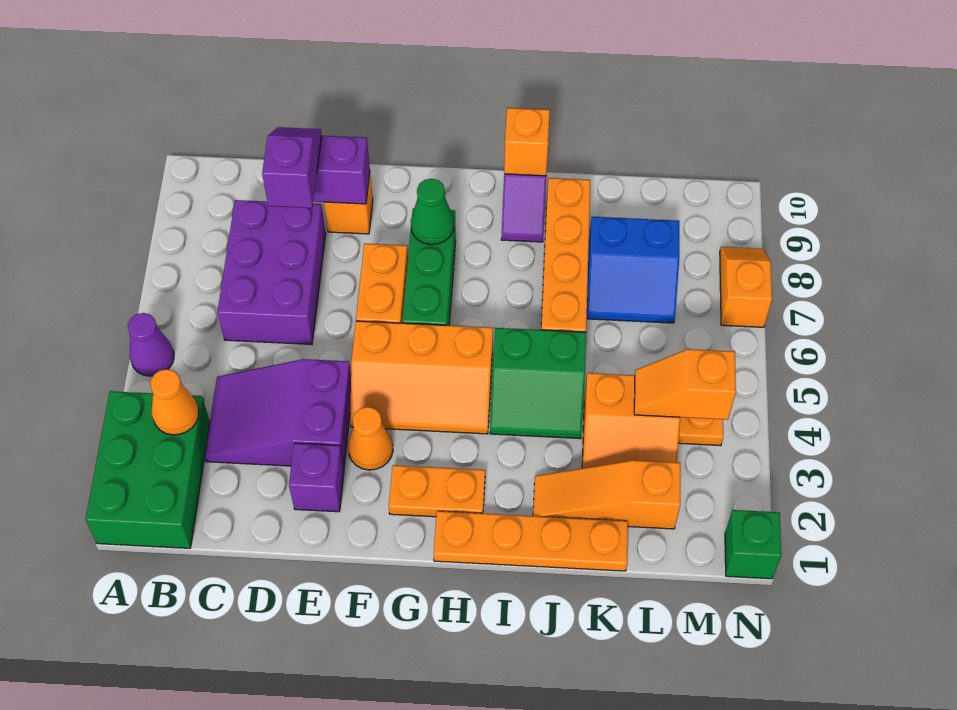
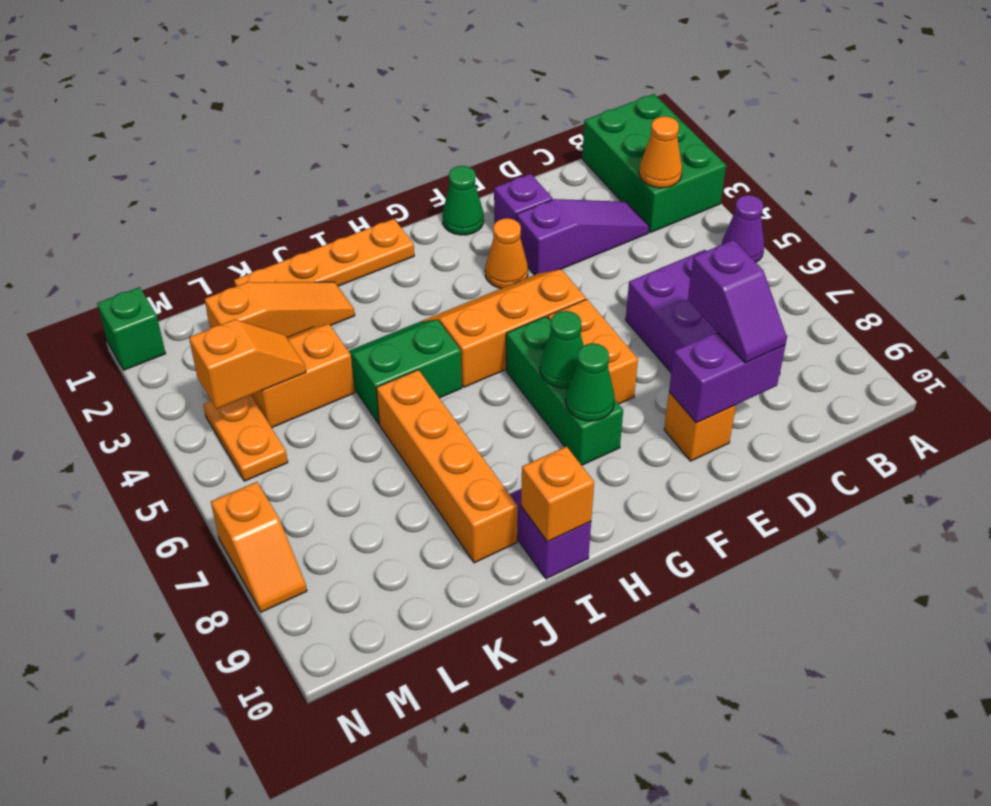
purple 2x3 slope [205,359,351,468] -> purple 1x3 slope [517,199,649,275]
none -> green 1x1 cone [442,166,484,235]
orange 1x2 plate [389,465,485,517] -> none
none -> green 1x1 cone [540,311,584,388]
blue 2x2 slope [587,217,679,323] -> none

